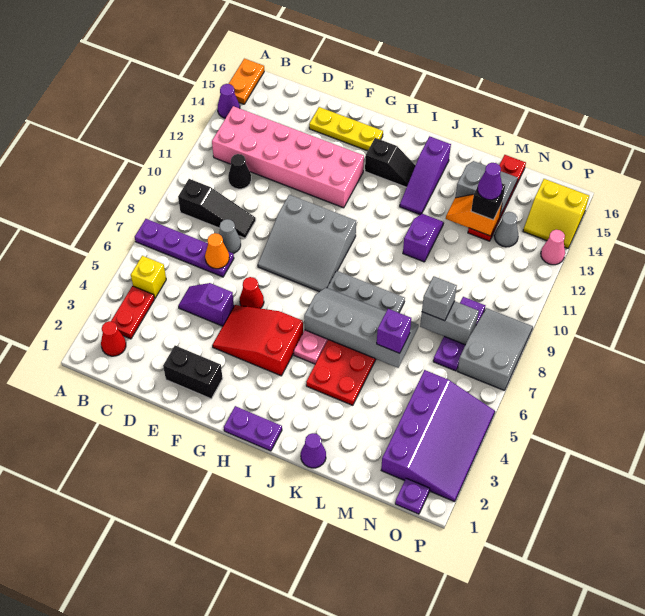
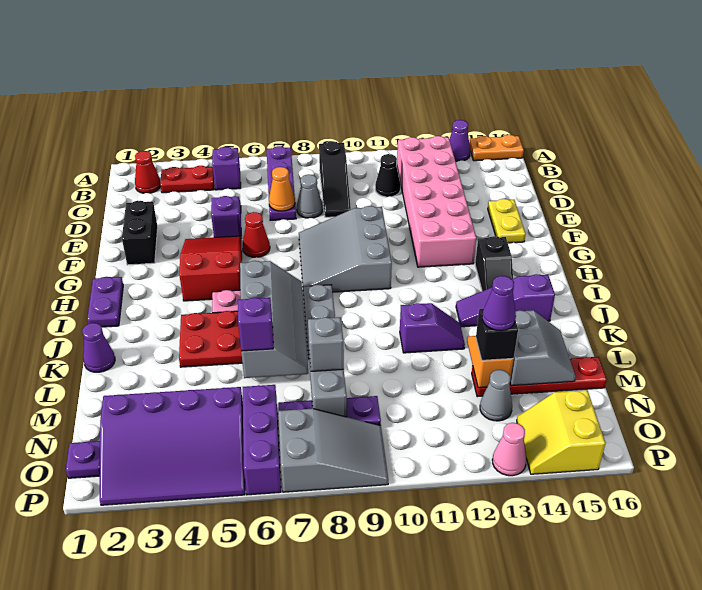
yellow 1x1 brick [131,256,166,298] -> purple 1x1 brick [212,147,241,190]
yellow 1x3 plate [309,107,383,151] -> yellow 1x2 plate [488,199,525,243]
none -> purple 1x3 brick [243,385,281,495]

